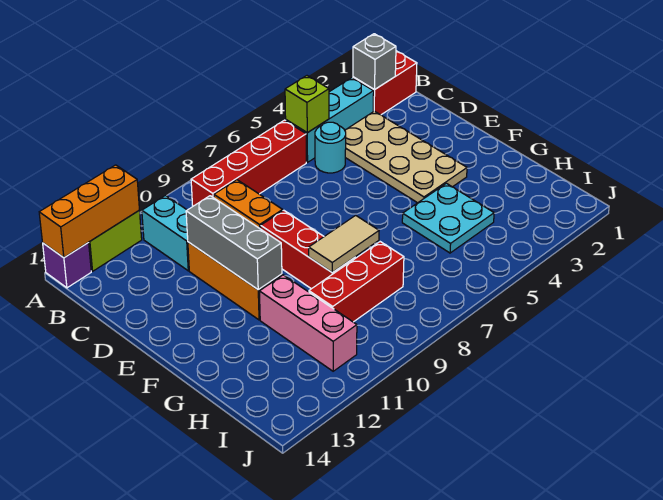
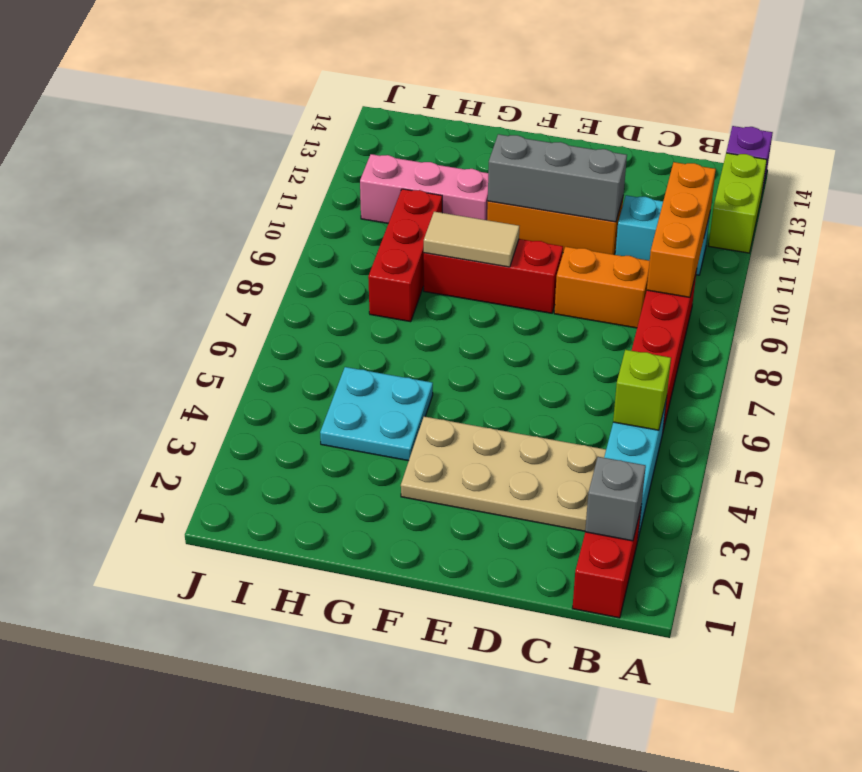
orange 1x3 brick [39,165,139,258] -> orange 1x3 brick moved to [647,162,716,297]
cyan 1x1 round brick [315,122,346,173] -> none
tan 1x2 tile [309,215,379,272] -> tan 1x2 tile turned to [424,212,519,267]

